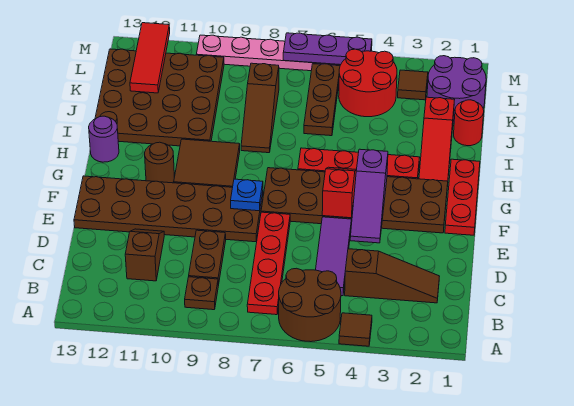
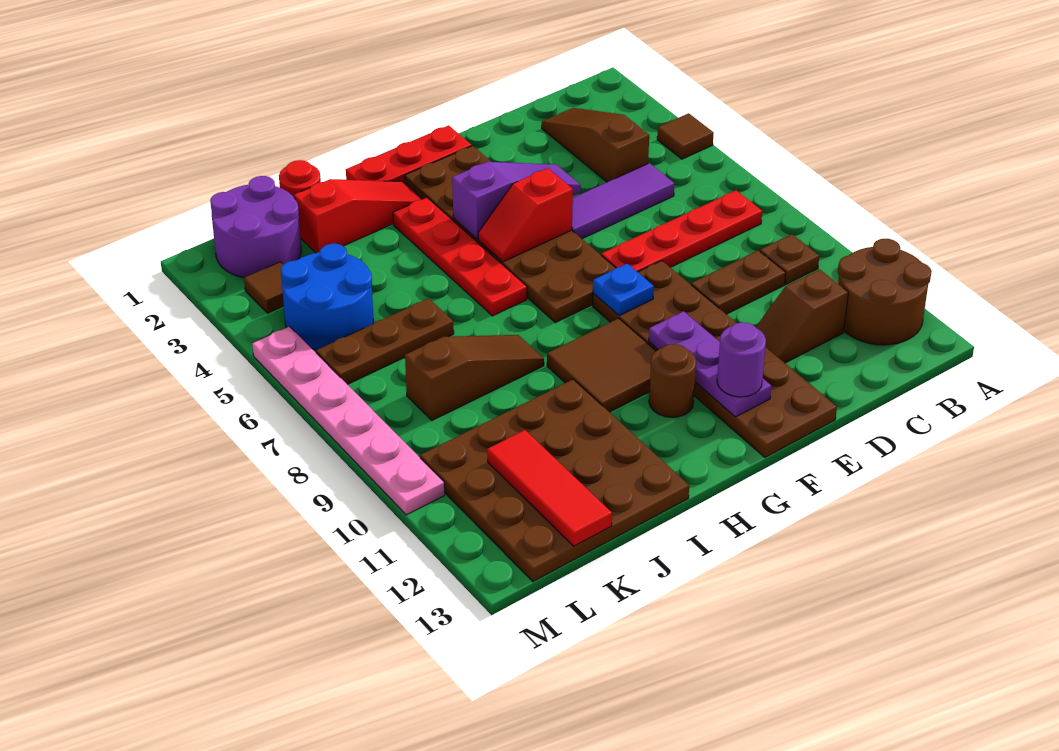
brown 2x2 round brick [279,268,341,342] -> brown 2x2 round brick moved to [838,239,932,345]
purple 1x1 round brick [89,116,119,162] -> purple 1x1 round brick moved to [717,322,766,397]
red 2x2 round brick [339,49,397,117] -> blue 2x2 round brick [281,244,373,350]
red 1x3 tile [130,23,170,93] -> red 1x3 tile turned to [487,430,612,546]
purple 1x3 plate [283,33,372,65] -> purple 1x3 plate moved to [649,311,771,417]

